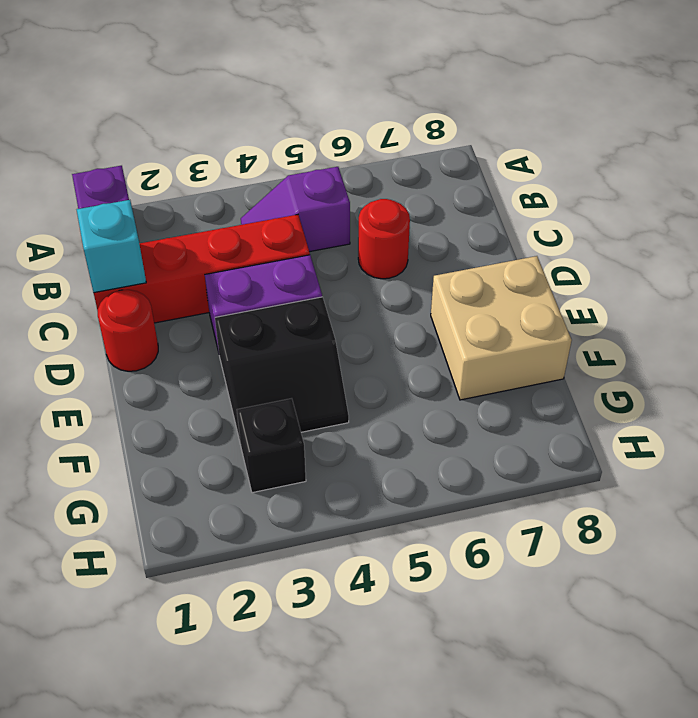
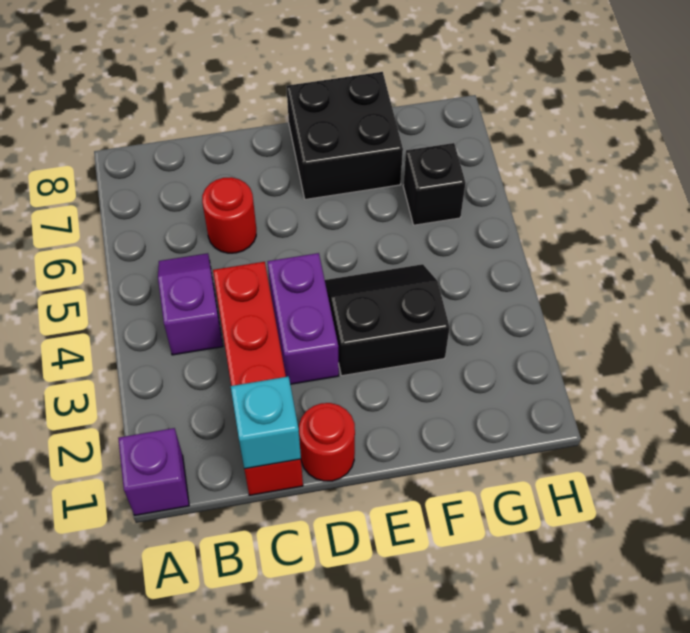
purple 1x2 slope [241,167,350,252] -> purple 1x2 slope turned to [158,253,223,355]
black 2x2 slope [215,297,349,441] -> black 2x2 slope turned to [325,264,450,376]
tan 2x2 brick [431,256,572,400] -> black 2x2 brick [286,72,403,199]
black 1x1 brick [237,398,306,493] -> black 1x1 brick moved to [403,143,466,225]

